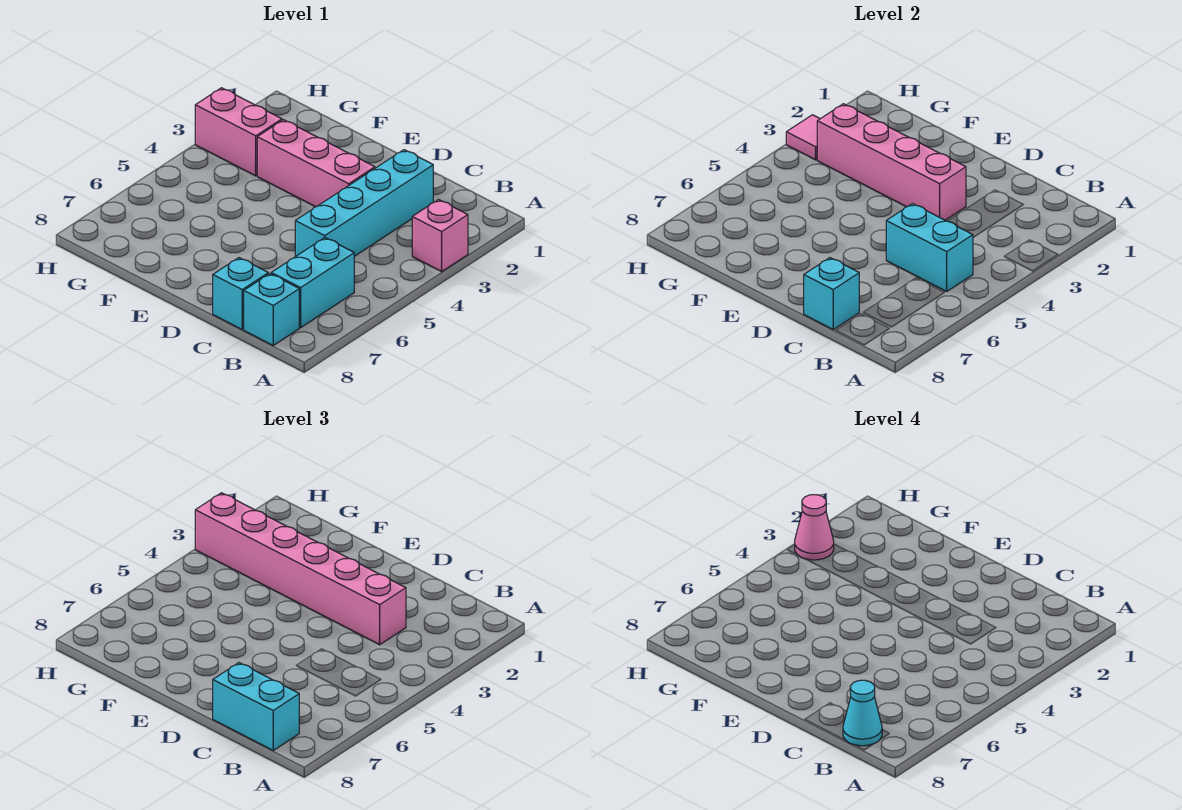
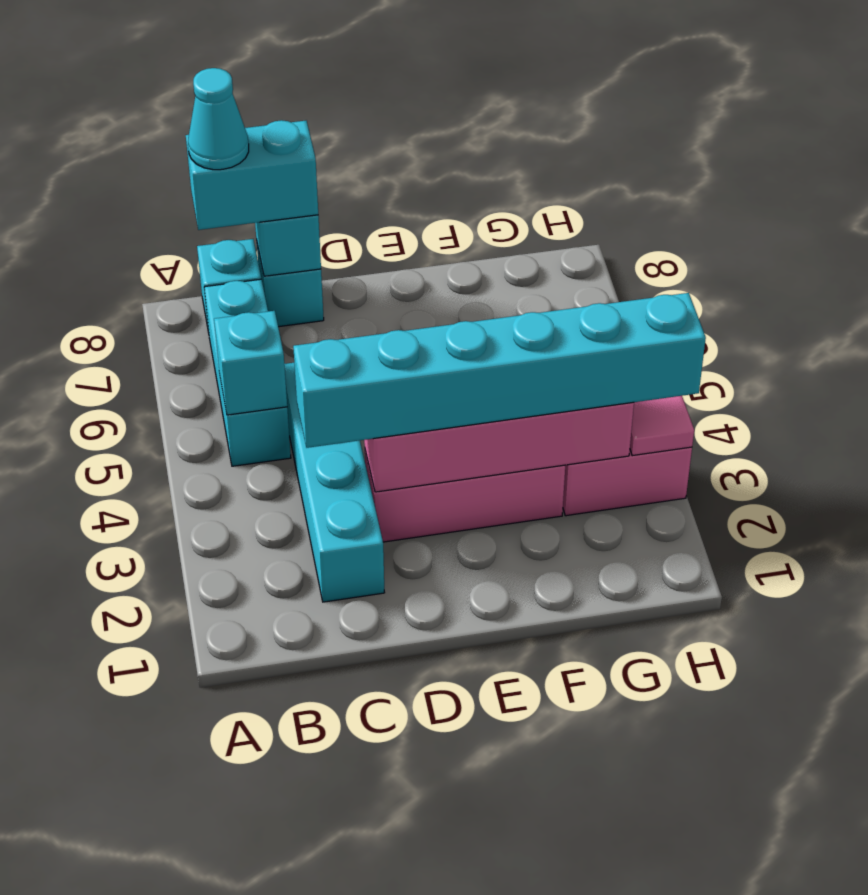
pink 1x1 brick [412,200,468,272] -> none
cyan 1x2 brick [886,204,973,292] -> cyan 1x1 brick [214,311,287,415]
cyan 1x2 brick [271,238,354,328] -> cyan 1x3 brick [204,279,291,466]
pink 1x6 brick [195,493,406,645] -> cyan 1x6 brick [293,293,706,448]
pink 1x1 cone [795,495,834,560] -> none

